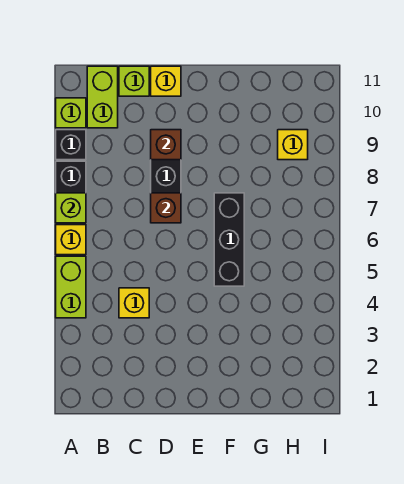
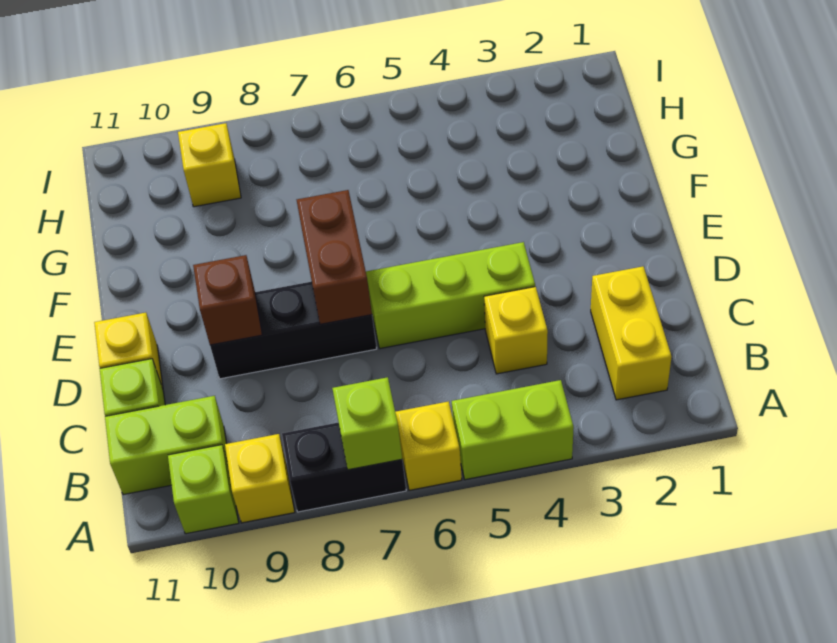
black 1x1 brick [56,130,86,160] -> yellow 1x1 brick [225,434,295,523]
none -> yellow 1x2 brick [591,266,672,400]
none -> lime 1x3 brick [366,242,535,349]
brown 1x1 brick [151,193,181,223] -> brown 1x2 brick [297,190,372,324]
black 1x3 brick [214,193,244,286] -> none

